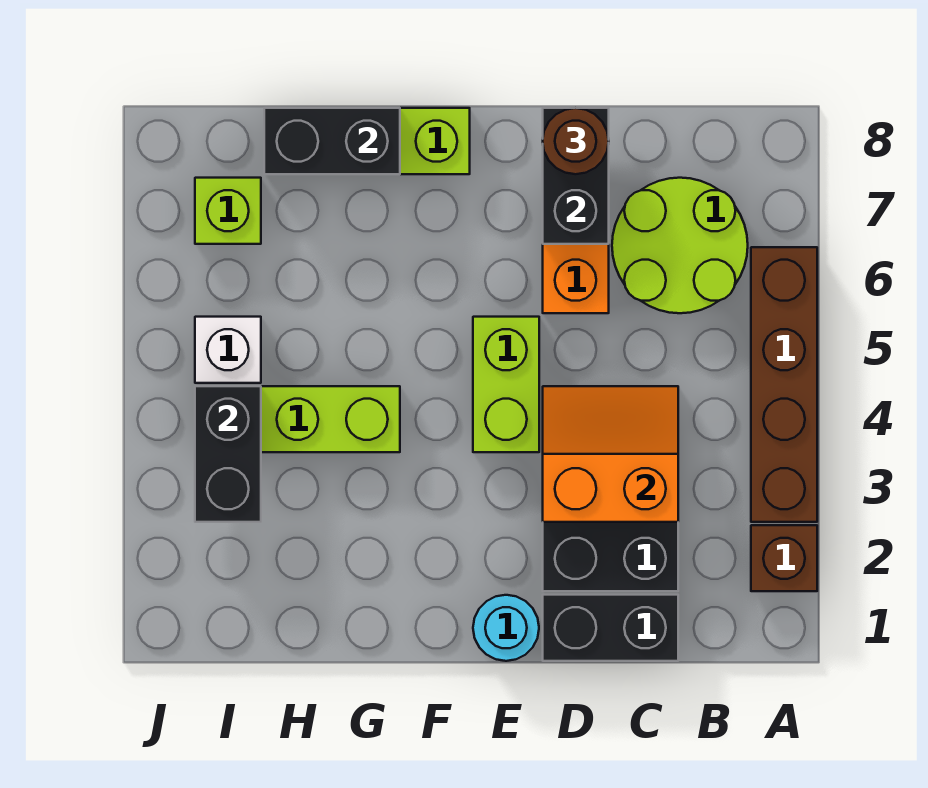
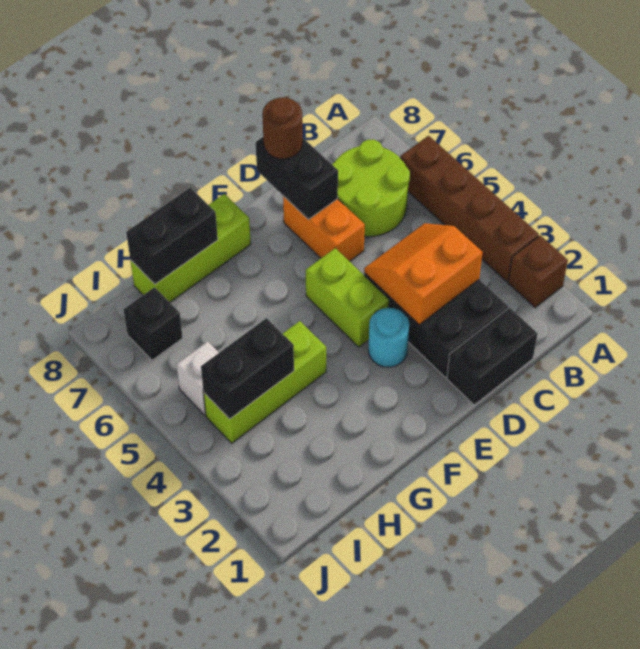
cyan 1x1 round brick [473,595,539,661] -> cyan 1x1 round brick moved to [368,308,409,367]
black 1x2 brick [195,386,261,522] -> black 1x2 brick turned to [201,318,294,419]
lime 1x1 brick [195,178,261,244] -> black 1x1 brick [123,287,183,360]

